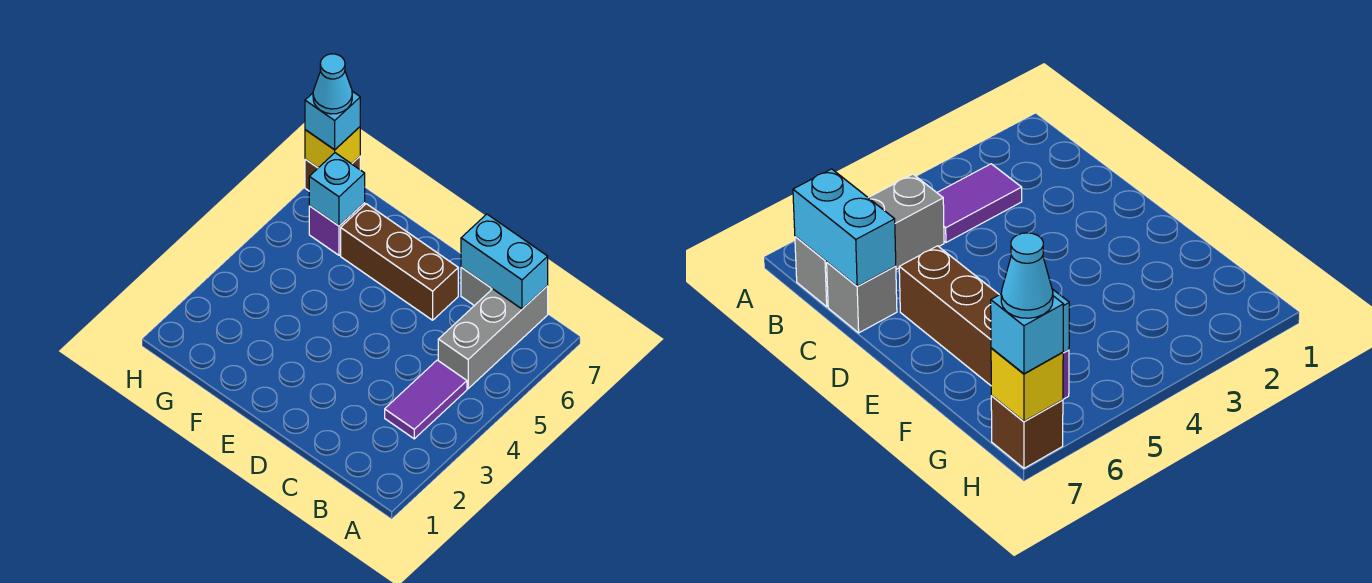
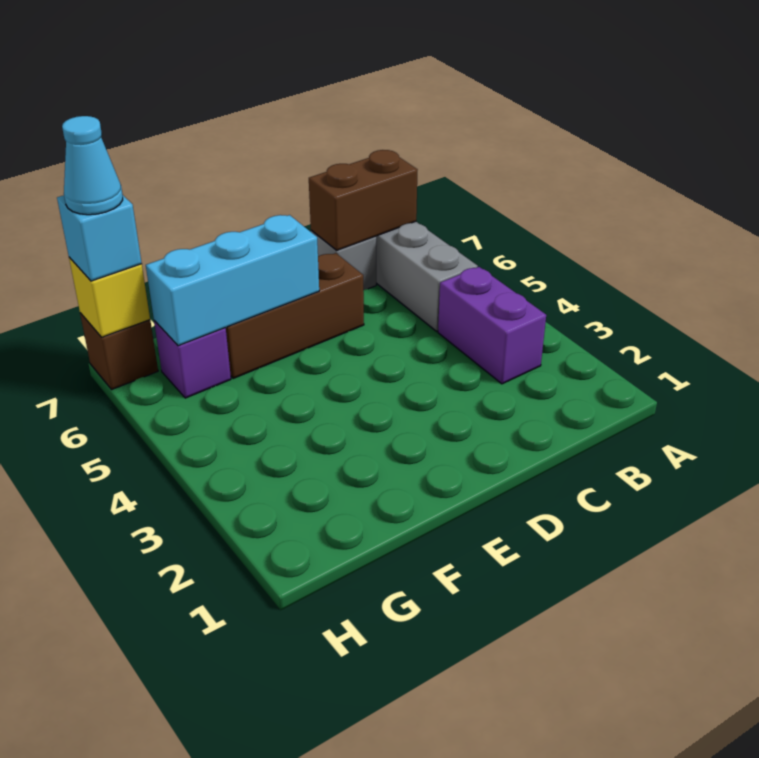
purple 1x2 tile [385,360,467,439] -> purple 1x2 brick [438,267,546,384]
cyan 1x2 brick [461,214,548,309] -> brown 1x2 brick [309,150,418,250]
cyan 1x1 brick [309,153,365,226] -> cyan 1x3 brick [146,215,319,346]

